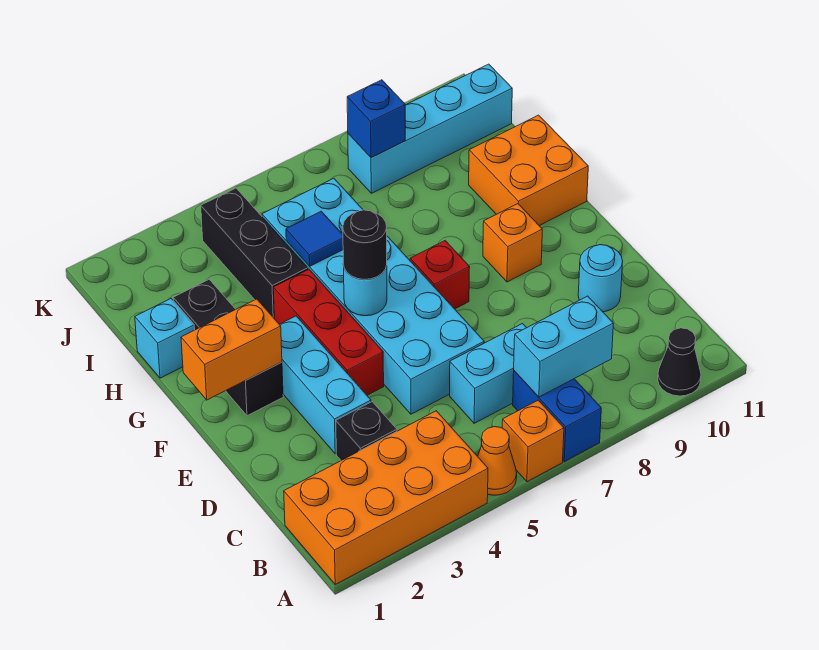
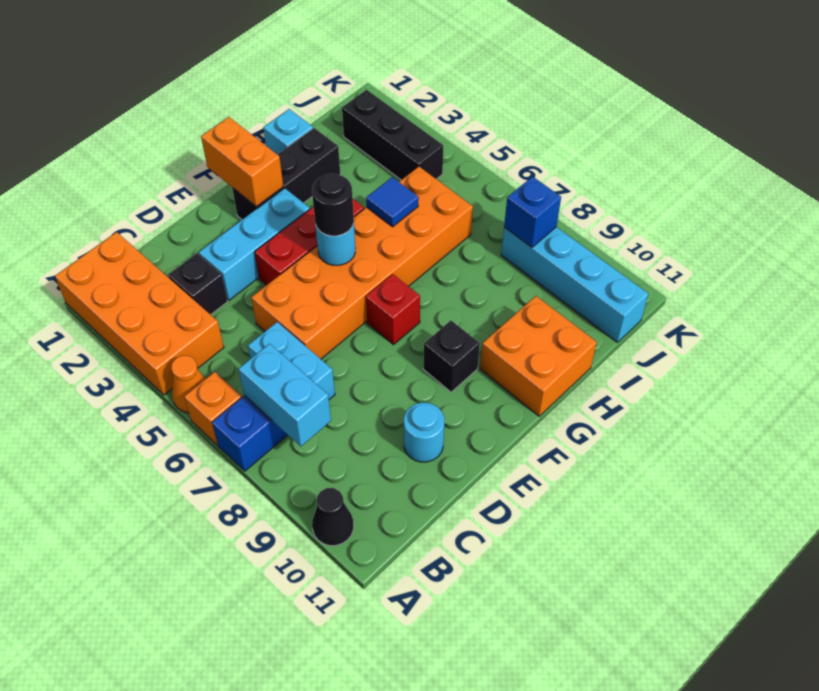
cyan 2x6 brick [262,178,484,414] -> orange 2x6 brick [251,167,473,359]
orange 1x1 brick [483,204,542,282] -> black 1x1 brick [423,321,480,392]
black 1x3 brick [201,188,308,318] -> black 1x3 brick turned to [342,90,443,180]

